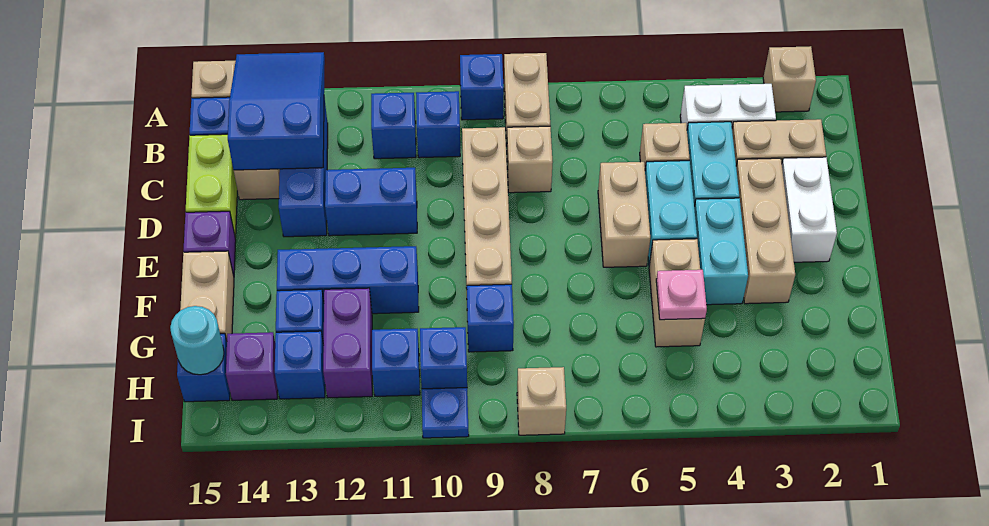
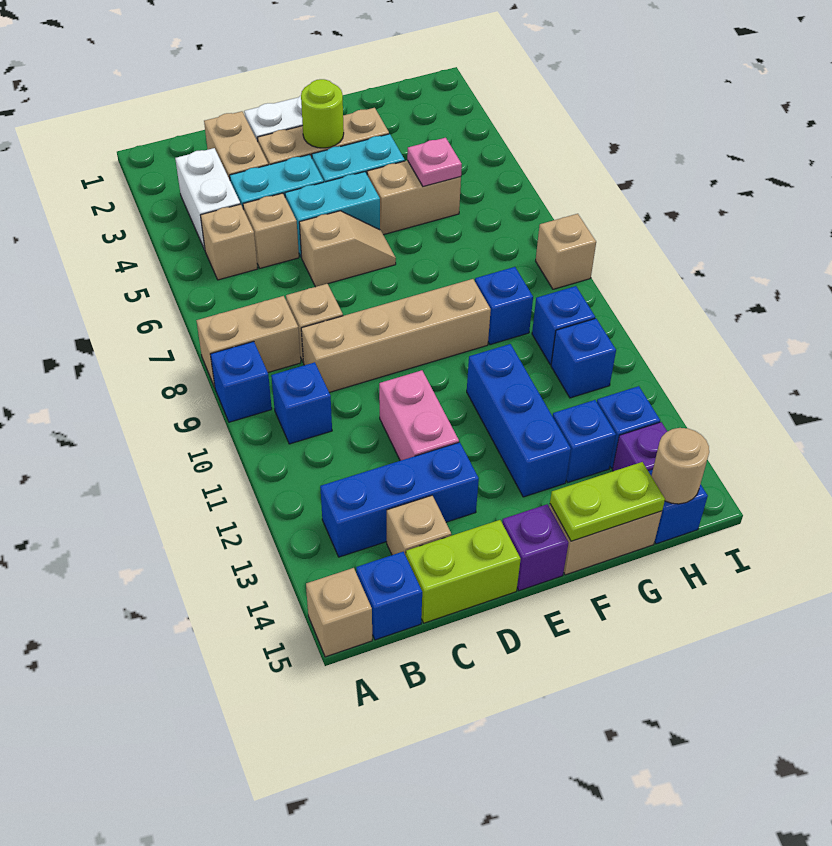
tan 1x1 brick [763,46,816,112] -> tan 1x1 brick moved to [201,204,258,280]
blue 2x3 slope [228,52,325,170] -> none
blue 1x1 brick [371,93,416,159] -> none
tan 1x2 brick [598,162,650,267] -> tan 1x2 slope [299,211,396,287]
blue 1x2 brick [325,168,417,236] -> pink 1x2 brick [379,370,459,461]
none -> lime 1x1 round brick [301,79,344,148]
none -> lime 1x2 plate [550,462,665,541]
purple 1x2 brick [323,288,372,398] -> none
cyan 1x1 round brick [170,306,224,375] -> tan 1x1 round brick [651,428,709,504]
blue 1x1 plate [422,388,469,438] -> none

